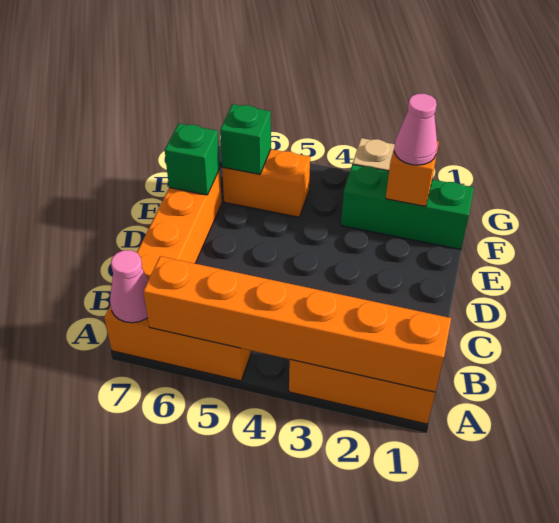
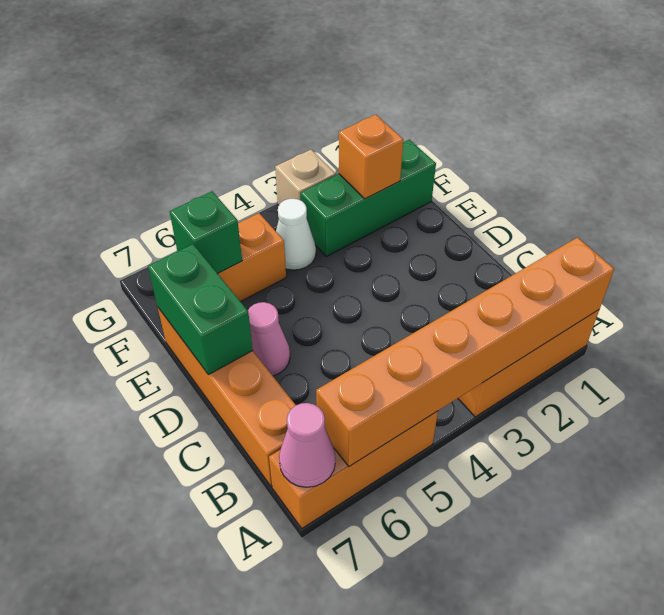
green 1x1 brick [165,123,220,195] -> green 1x2 brick [148,244,253,375]
pink 1x1 cone [394,94,437,165] -> pink 1x1 cone moved to [248,302,290,376]
none -> white 1x1 cone [276,199,316,270]

